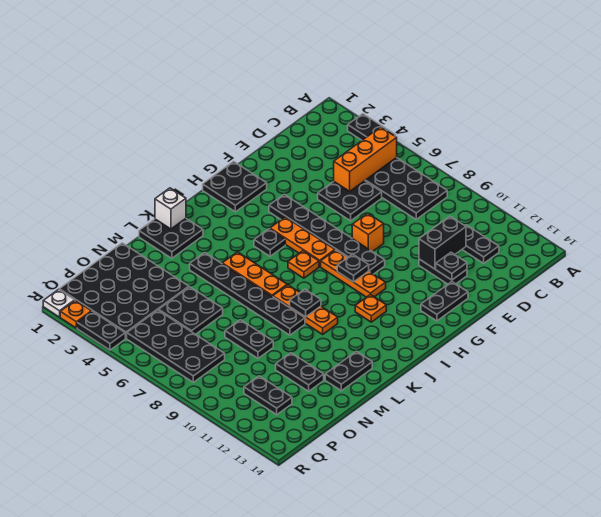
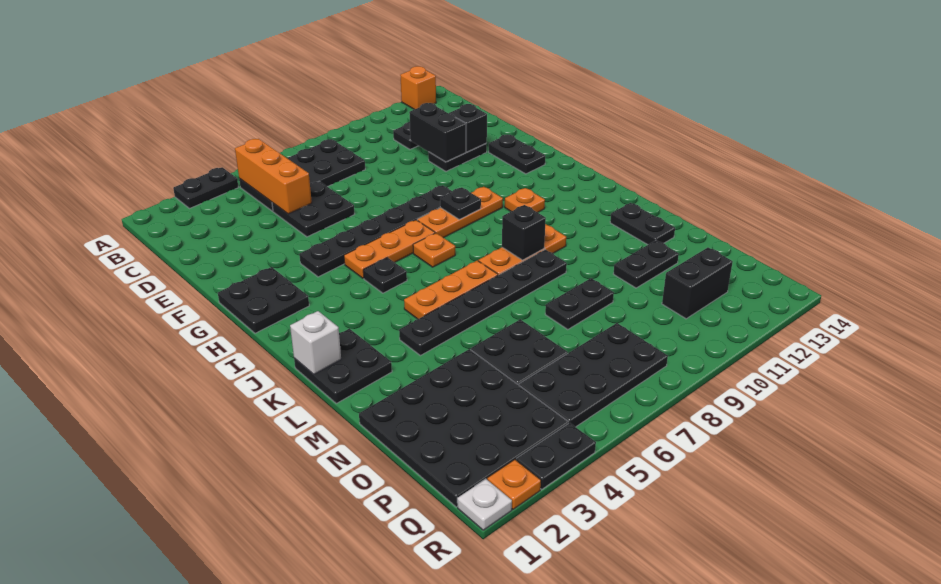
black 1x1 plate [436,252,467,280] -> black 1x1 brick [450,104,487,152]
orange 1x1 brick [352,213,384,252] -> orange 1x1 brick moved to [400,66,436,109]
black 1x1 plate [290,289,321,317] -> black 1x1 brick [502,205,546,260]
black 1x2 plate [244,376,292,415] -> black 1x2 brick [662,248,733,319]

